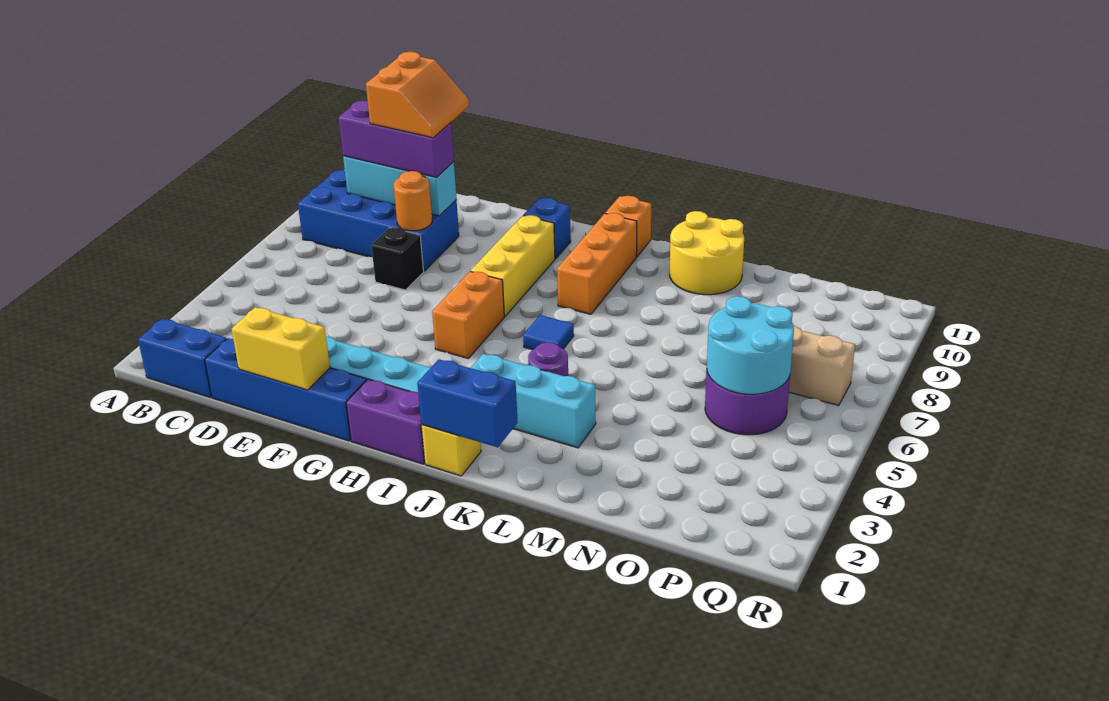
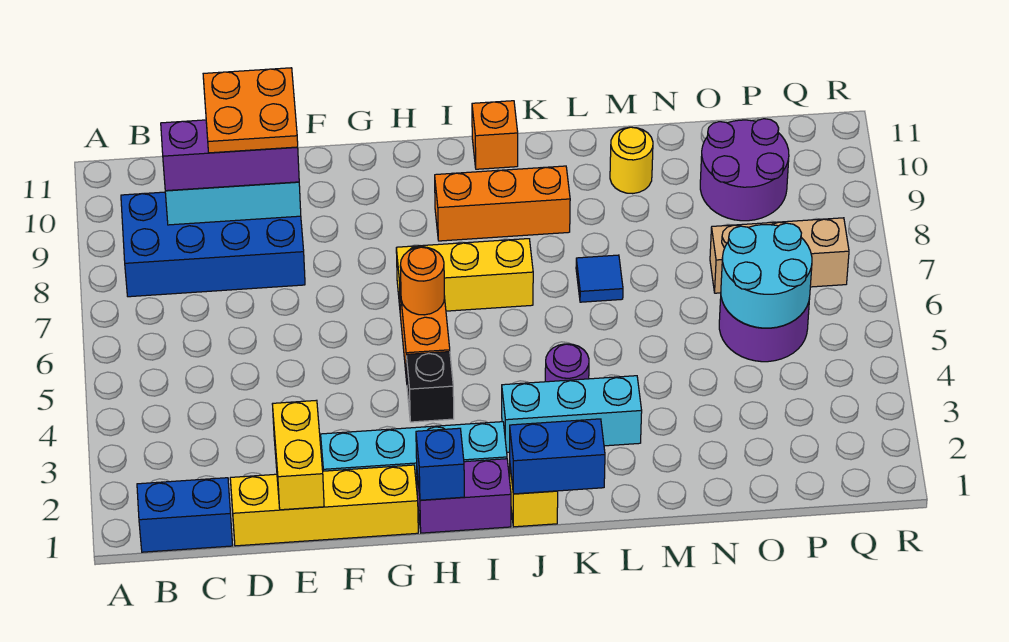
blue 1x4 brick [205,338,366,441] -> yellow 1x4 brick [230,465,418,546]
orange 2x2 slope [366,52,469,138] -> orange 2x2 plate [203,68,298,153]
yellow 1x2 brick [232,307,330,390] -> yellow 1x2 brick turned to [272,400,324,510]
black 1x1 brick [371,227,424,290] -> black 1x1 brick moved to [406,352,454,422]
orange 1x1 round brick [394,171,432,231] -> orange 1x1 round brick moved to [400,247,444,315]
yellow 1x3 brick [471,215,555,316] -> yellow 1x3 brick turned to [396,239,533,311]
blue 1x1 brick [523,198,571,259] -> blue 1x1 brick moved to [416,428,464,500]
blue 1x1 tile [523,315,574,350] -> blue 1x1 tile moved to [576,255,623,302]
orange 1x3 brick [557,213,637,314] -> orange 1x3 brick turned to [435,166,570,241]
yellow 2x2 round brick [670,211,744,295] -> yellow 1x1 round brick [610,127,653,194]
none -> purple 2x2 round brick [700,119,789,221]

